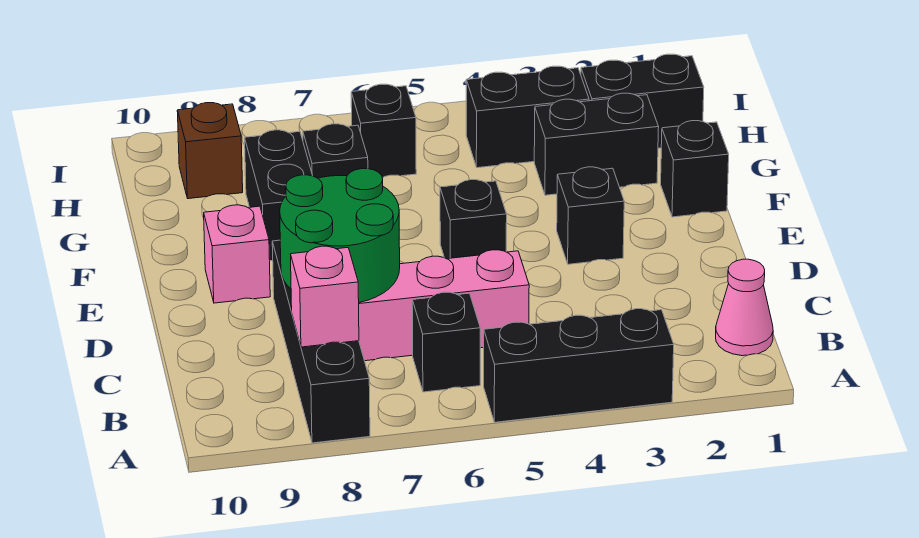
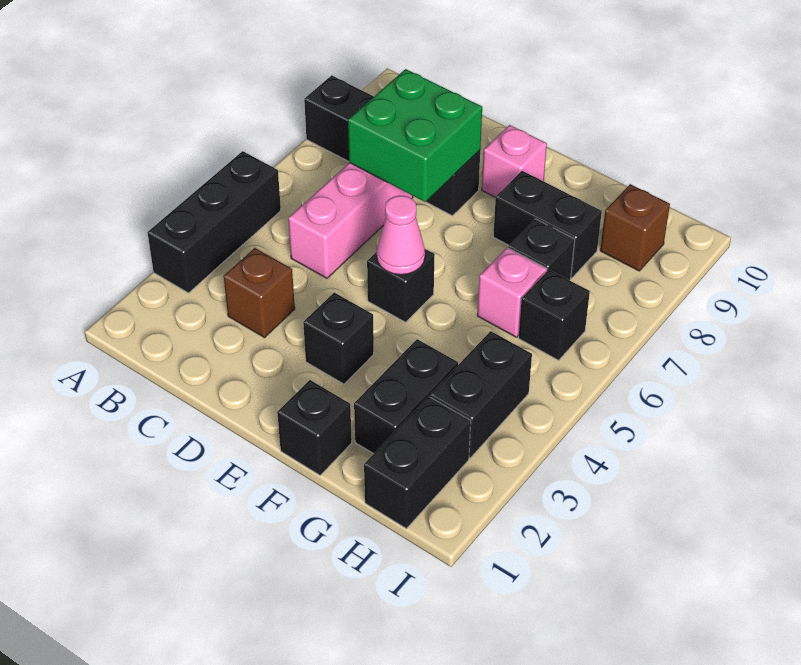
pink 1x1 cone [716,259,773,356] -> pink 1x1 cone moved to [377,196,425,275]
black 1x1 brick [412,292,480,392] -> none
pink 1x1 brick [291,246,359,347] -> pink 1x1 brick moved to [477,248,547,337]
none -> brown 1x1 brick [224,248,295,338]
green 2x2 round brick [280,169,400,302] -> green 2x2 brick [348,69,482,202]

